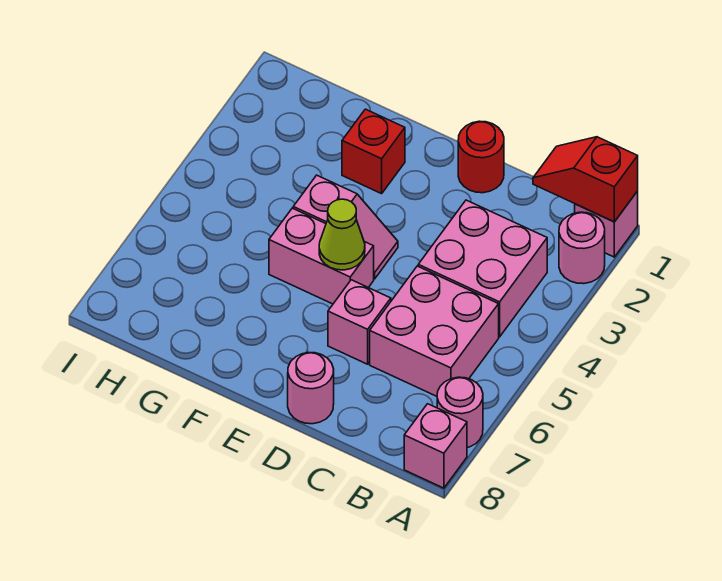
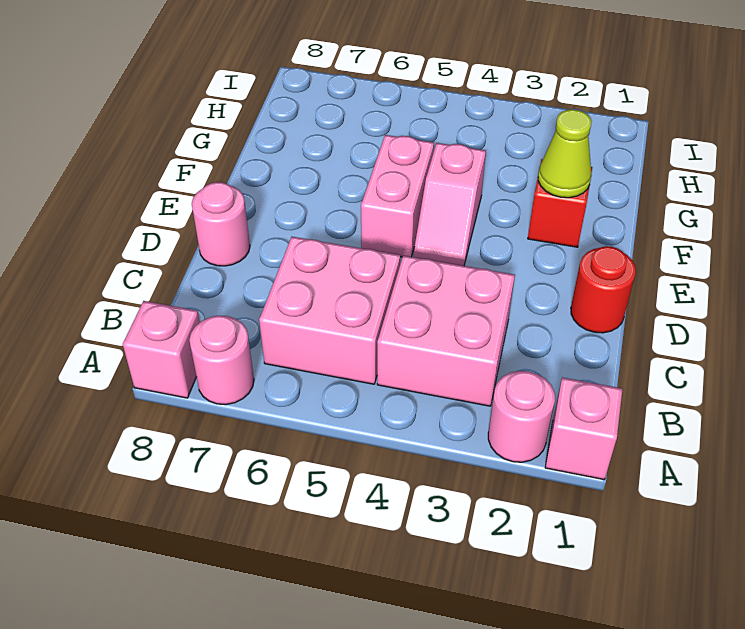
red 1x2 slope [533,137,638,222] -> none
pink 1x1 brick [328,280,391,364] -> none
lime 1x1 cone [319,199,365,270] -> lime 1x1 cone moved to [538,109,592,198]

